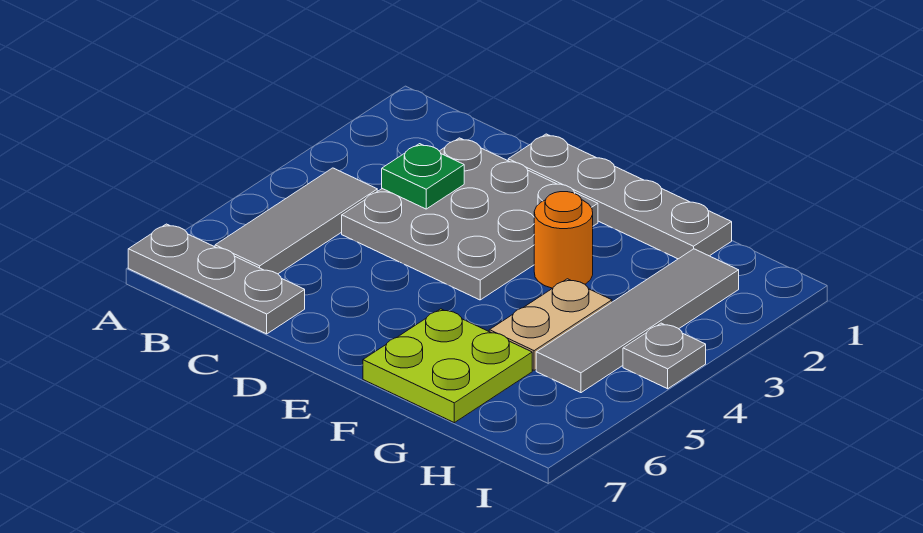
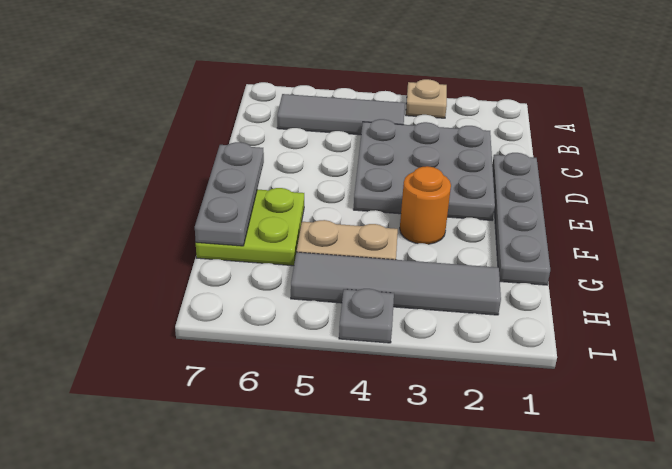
none -> tan 1x1 plate [406,79,447,118]
grey 1x3 plate [128,224,305,334] -> grey 1x3 plate moved to [195,142,264,246]
green 1x1 plate [382,144,464,209] -> none

